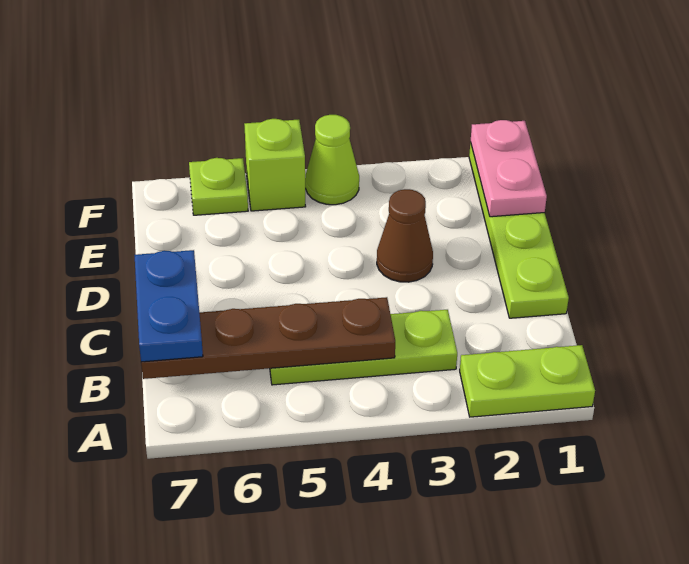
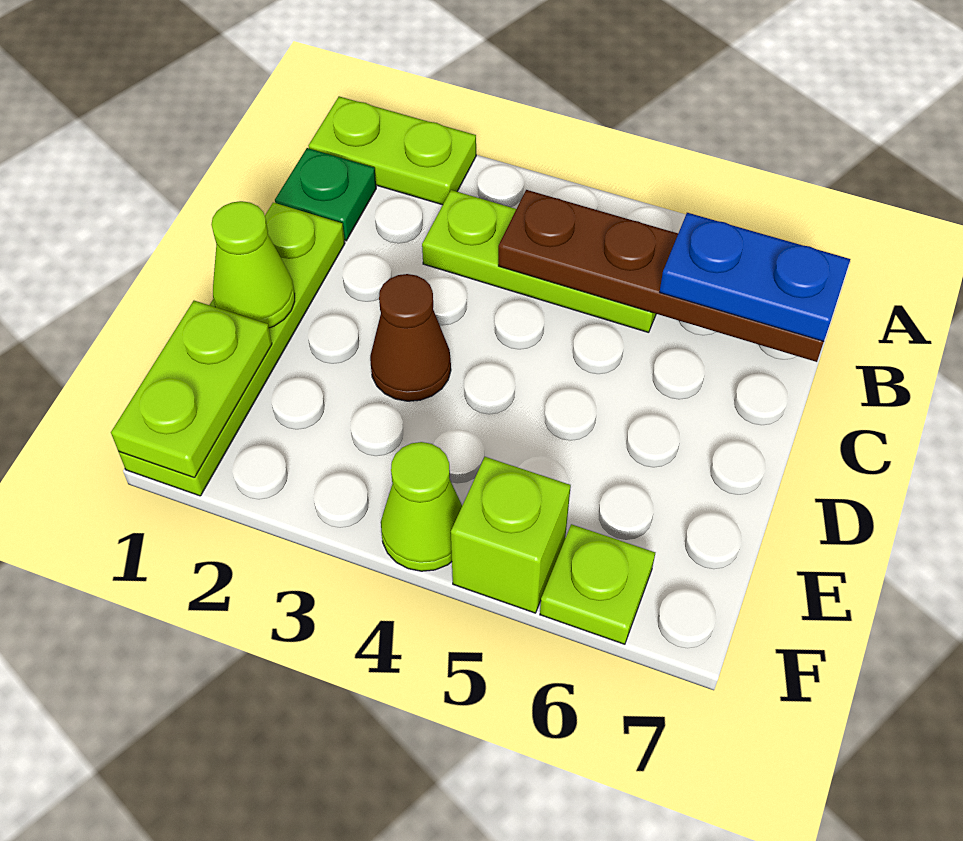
none -> green 1x1 plate [275,148,376,241]
blue 1x2 plate [135,250,203,362] -> blue 1x2 plate turned to [660,213,850,341]
none -> lime 1x1 cone [211,201,295,328]
pink 1x2 plate [471,120,547,217] -> lime 1x2 plate [111,301,272,477]

